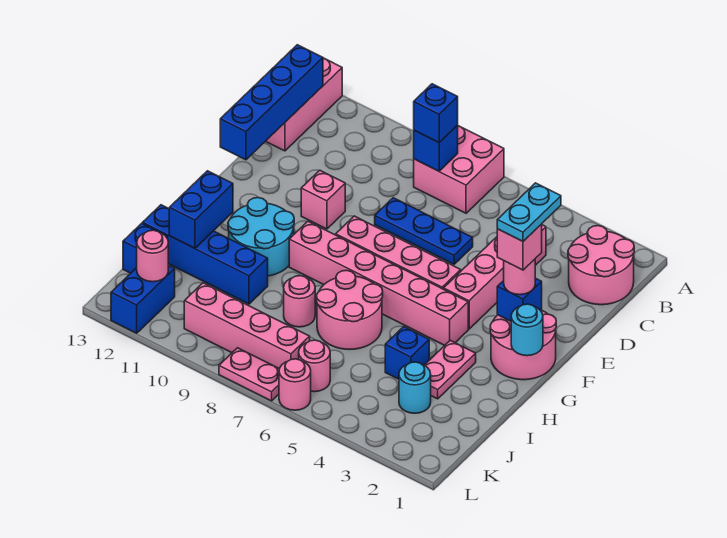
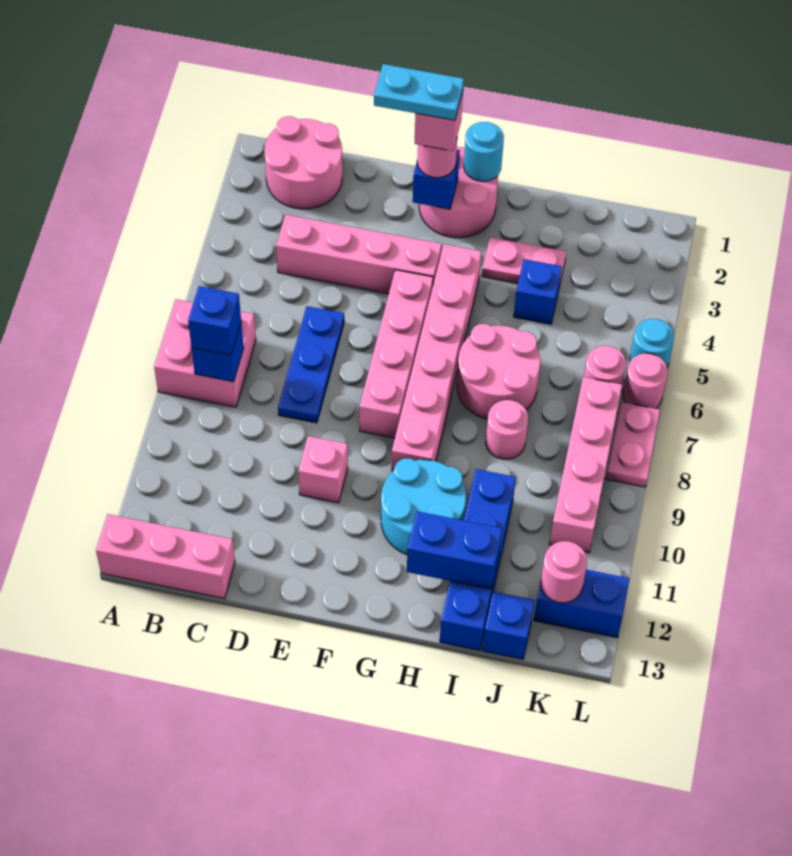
blue 1x4 brick [220,45,323,160] -> none
cyan 1x1 round brick [399,362,431,413] -> cyan 1x1 round brick moved to [630,319,674,367]

